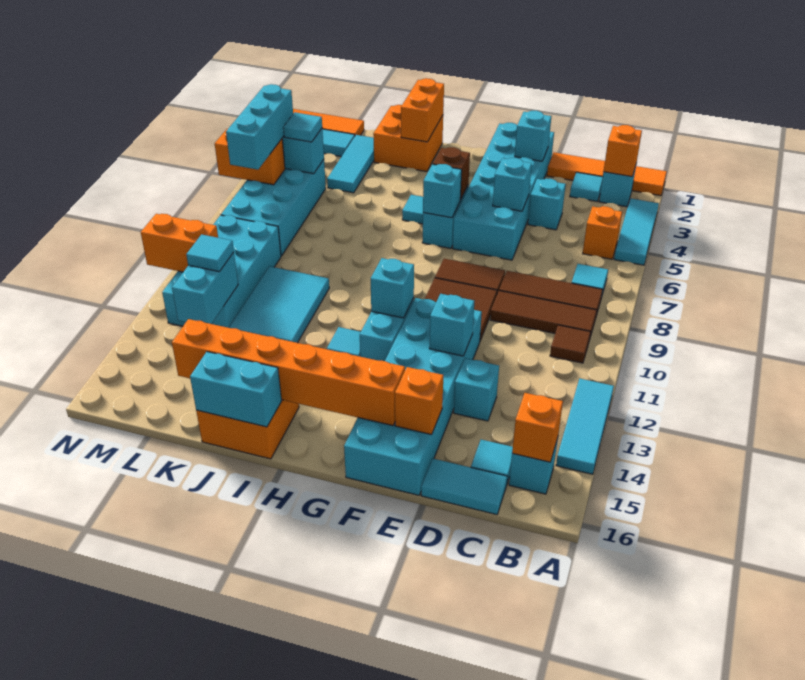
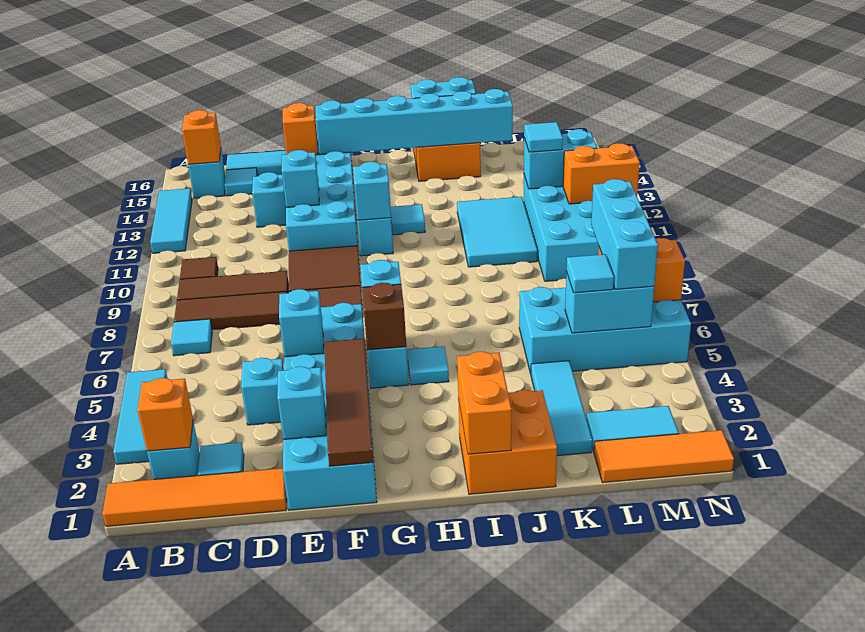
orange 1x1 brick [583,206,622,259] -> none
none -> brown 1x4 tile [324,339,373,466]
orange 1x6 brick [172,319,405,426] -> cyan 1x6 brick [316,89,513,154]
cyan 2x4 brick [221,160,326,256] -> cyan 2x4 brick turned to [519,287,691,374]
cyan 1x2 brick [172,252,238,324] -> cyan 1x2 brick turned to [524,129,597,189]

